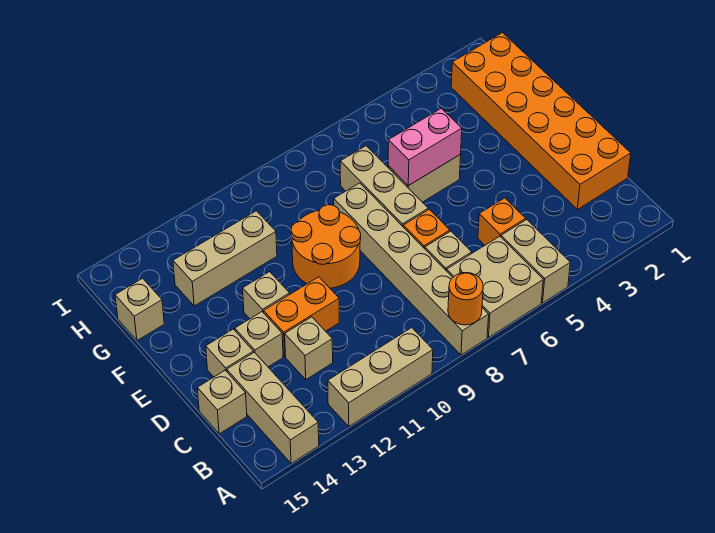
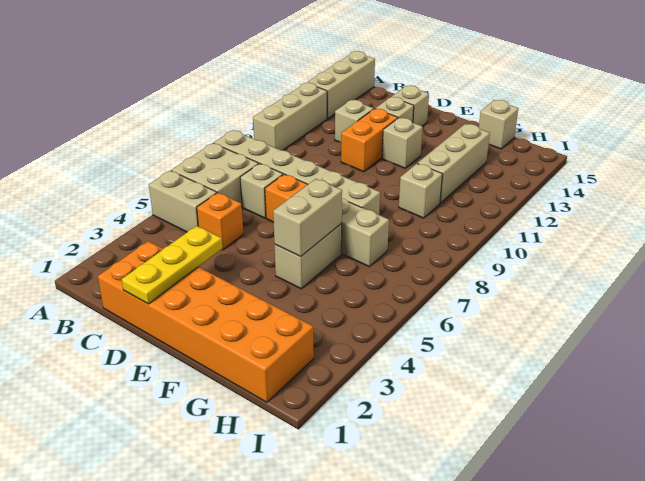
orange 1x1 round brick [448,273,483,325] -> none
tan 1x3 brick [227,352,319,464] -> tan 1x3 brick turned to [307,51,375,119]
tan 1x1 brick [197,370,247,434] -> tan 1x1 brick moved to [399,163,442,218]
none -> yellow 1x3 plate [122,226,222,304]
orange 2x2 round brick [291,205,361,288] -> none
pink 1x2 brick [388,108,462,186] -> tan 1x2 brick [273,179,342,257]

